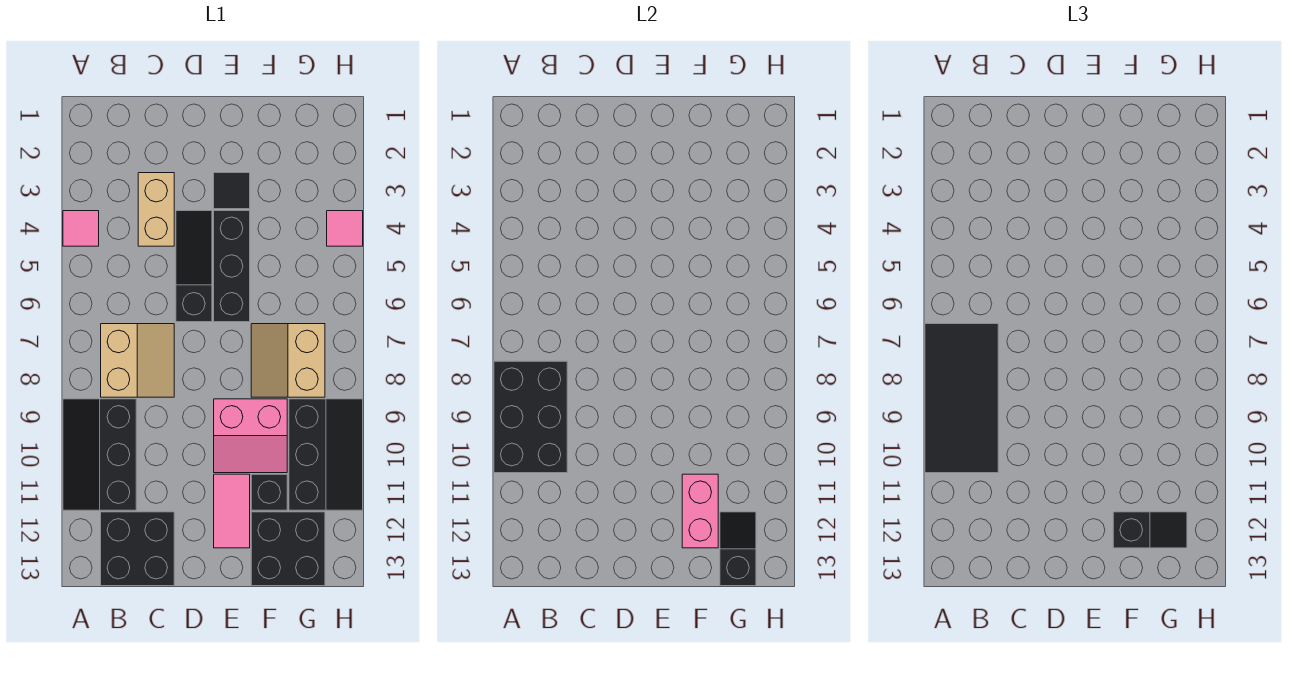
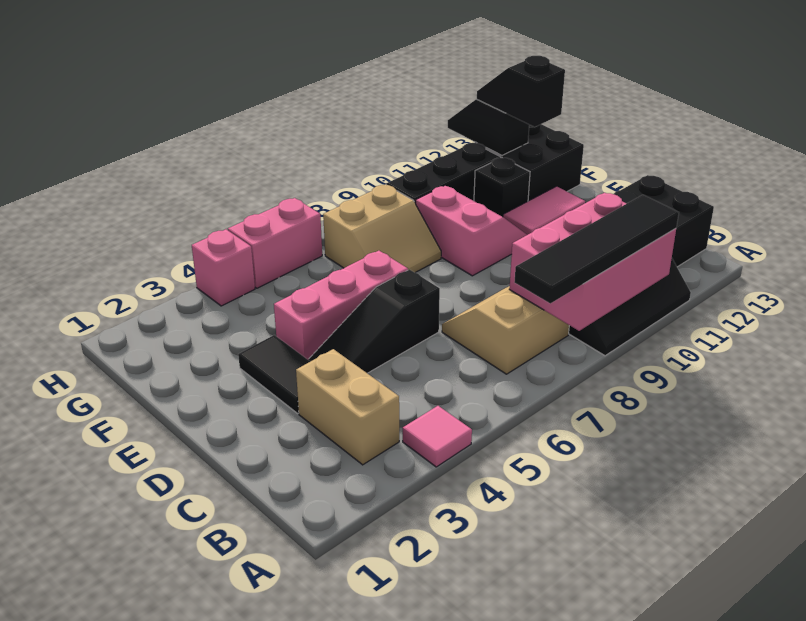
black 2x4 tile [925,324,998,473] -> black 1x4 tile [515,195,679,303]
black 2x3 brick [494,361,567,473] -> pink 2x3 brick [509,193,676,331]
tan 1x2 brick [138,173,174,246] -> tan 1x2 brick turned to [296,349,399,465]
black 1x1 tile [214,173,250,209] -> black 1x2 tile [238,335,310,413]
black 1x3 brick [214,211,250,322] -> pink 1x3 brick [274,251,408,359]
pink 1x2 brick [682,474,718,548] -> pink 1x2 brick moved to [228,198,322,288]
black 1x2 slope [720,512,756,586] -> black 1x2 slope turned to [448,99,529,156]
pink 1x1 tile [327,211,363,246] -> pink 1x1 brick [192,229,255,306]

